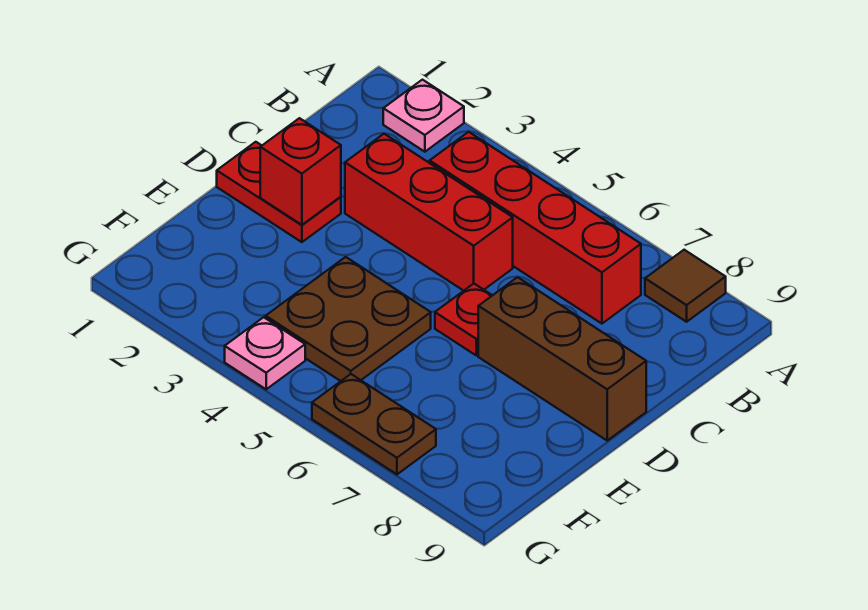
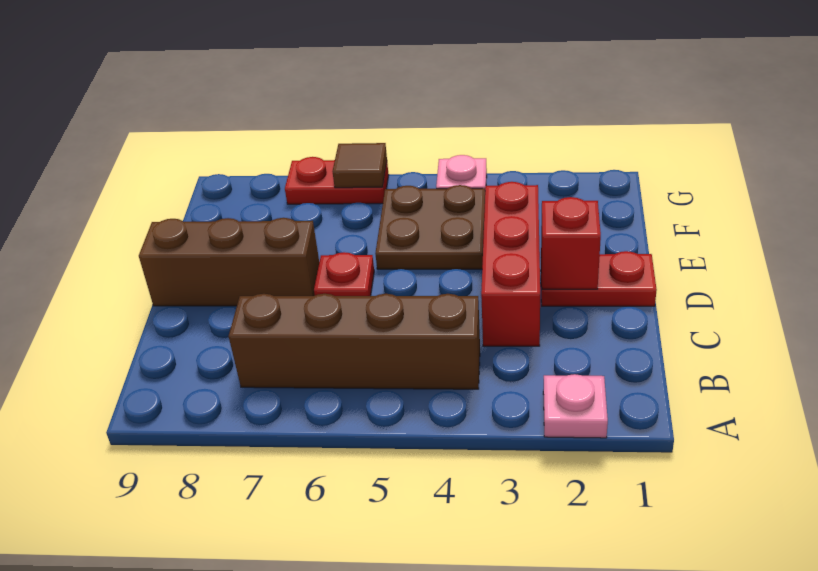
brown 1x1 tile [645,250,726,322] -> brown 1x1 tile moved to [333,143,387,188]
red 1x4 brick [430,132,641,324] -> brown 1x4 brick [229,294,480,389]
red 1x3 brick [345,134,513,291] -> red 1x3 brick turned to [481,182,540,346]
brown 1x2 plate [312,374,436,474] -> red 1x2 plate [285,157,389,204]

